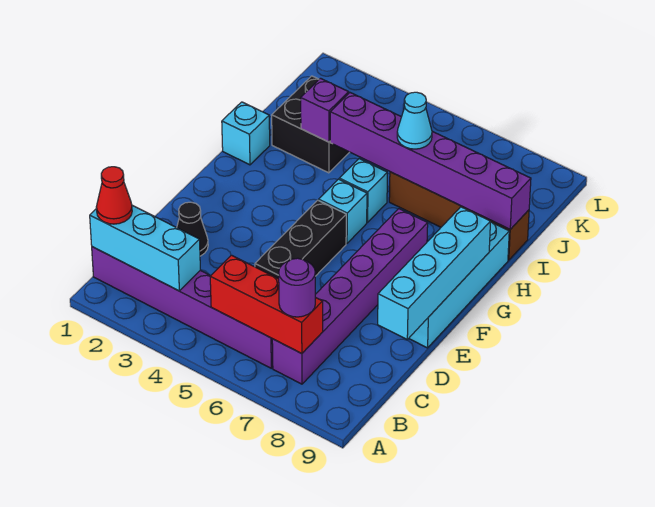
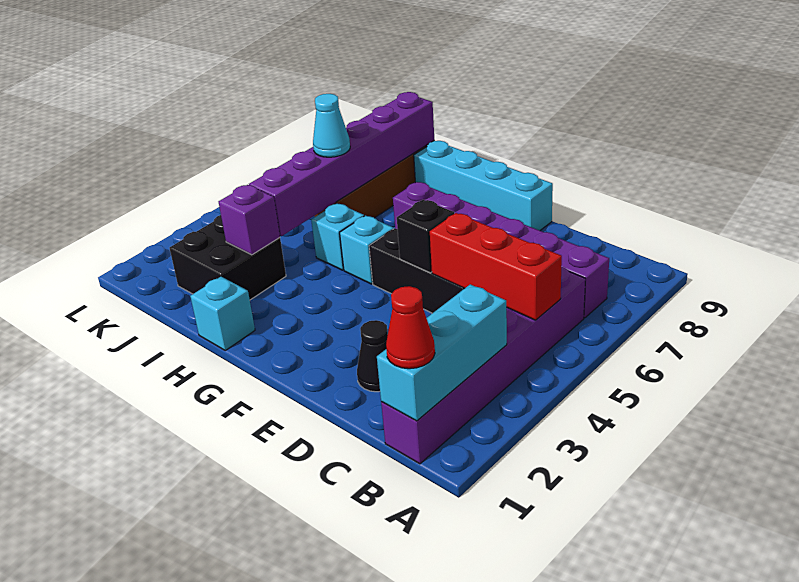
red 1x3 brick [210,255,323,354] -> red 1x3 brick turned to [430,213,562,320]
purple 1x1 round brick [279,258,315,317] -> none
cyan 1x4 brick [378,207,491,339] -> none
none -> black 1x1 brick [397,200,454,273]

